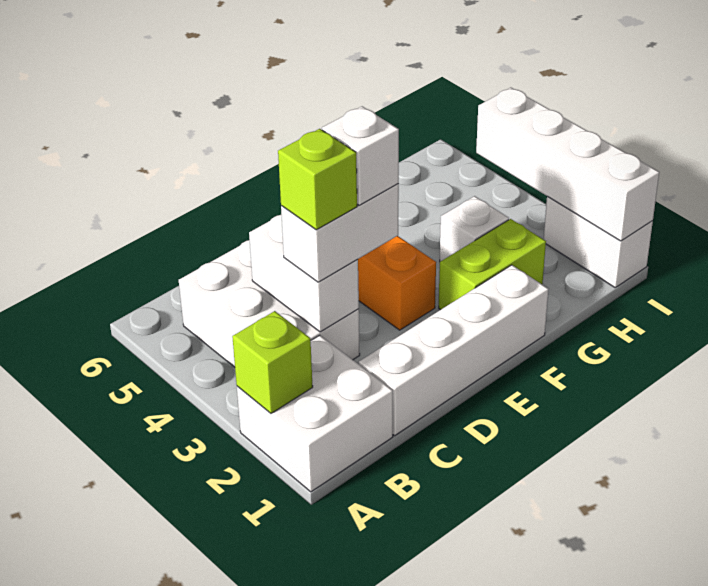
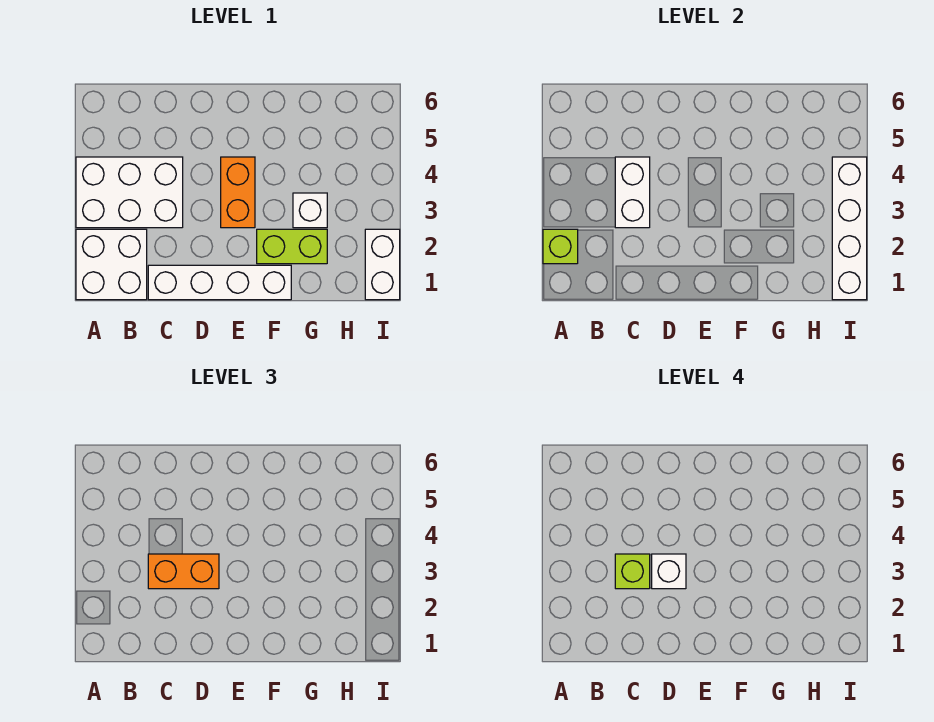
white 2x3 brick [179,240,360,367] -> white 2x3 brick turned to [76,157,183,228]
white 1x2 brick [281,184,399,282] -> orange 1x2 brick [148,554,219,589]

